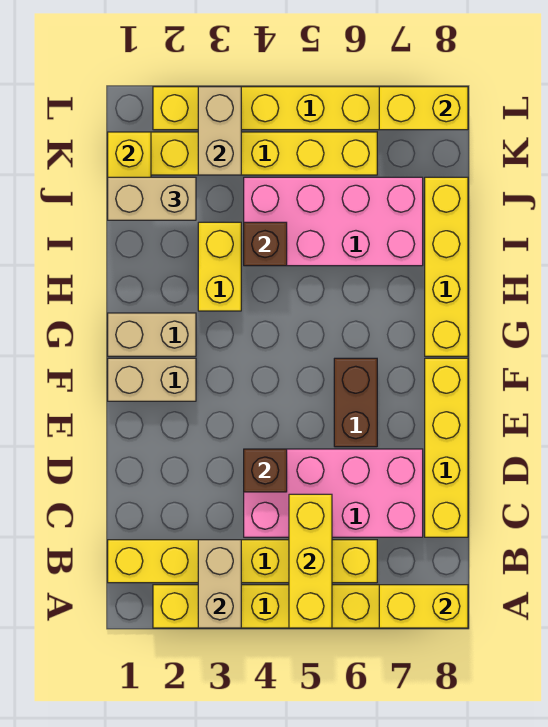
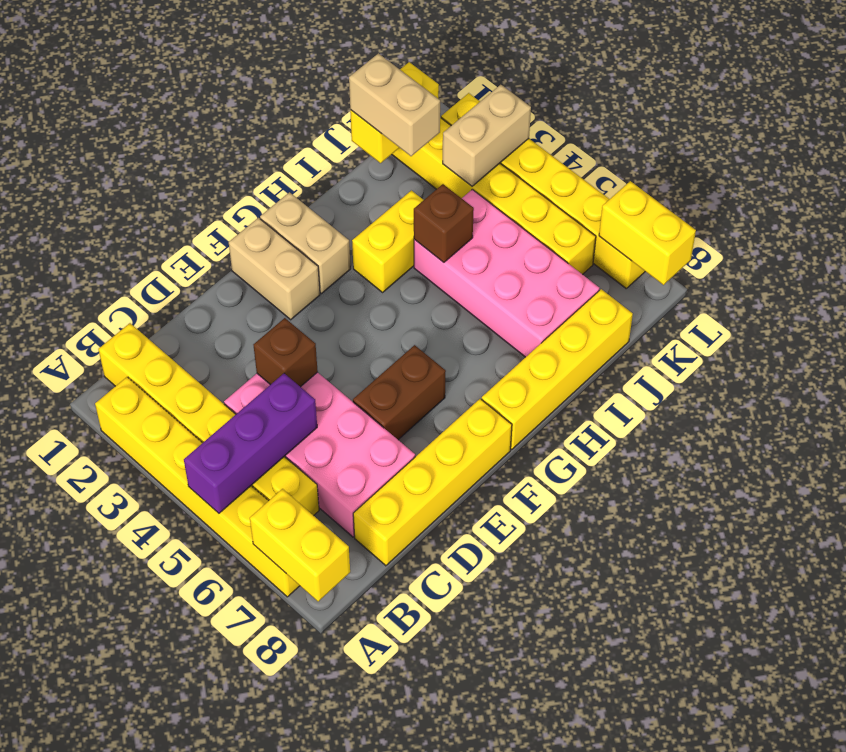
tan 1x2 brick [198,540,241,628] -> none
yellow 1x3 brick [289,494,332,628] -> purple 1x3 brick [184,373,317,513]

